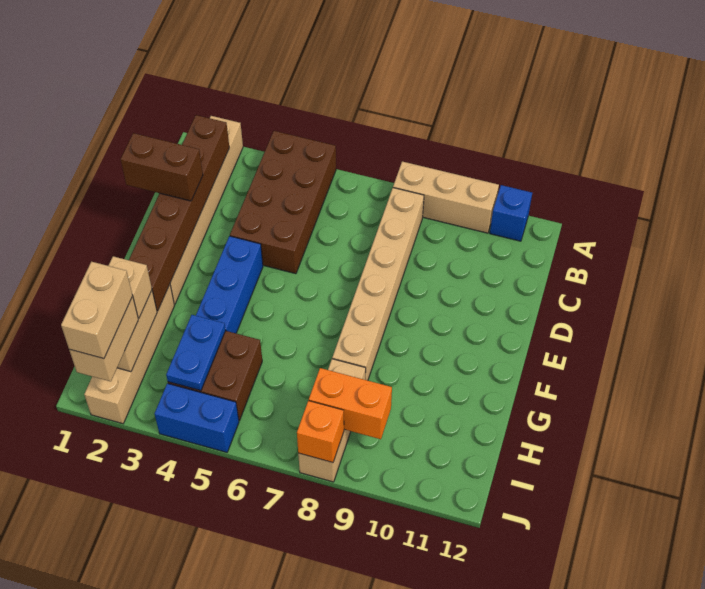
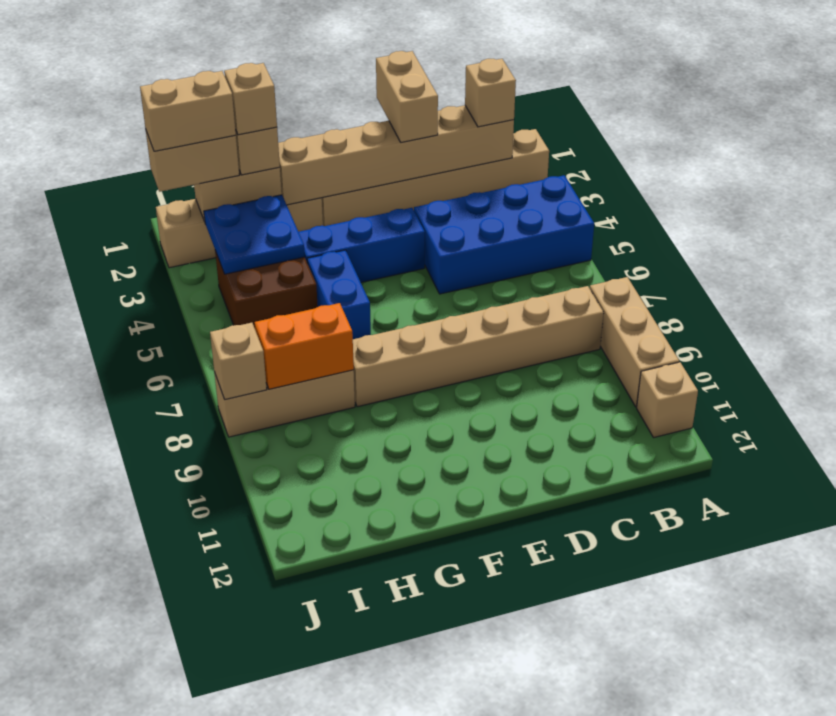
brown 2x4 brick [230,131,336,274] -> blue 2x4 brick [414,175,594,294]
blue 1x1 brick [490,185,532,241] -> tan 1x1 brick [637,362,698,438]
brown 1x6 brick [129,115,229,311] -> tan 1x6 brick [278,105,514,205]
none -> tan 1x1 brick [465,59,516,127]
brown 1x2 brick [120,133,203,201] -> tan 1x2 brick [376,51,438,142]
none -> tan 1x1 brick [224,63,277,135]
blue 1x2 plate [166,315,226,391] -> blue 2x2 plate [204,195,305,274]
orange 1x2 brick [309,368,392,439] -> orange 1x2 brick turned to [255,303,354,389]
blue 1x2 brick [155,383,239,452] -> blue 1x2 brick moved to [307,250,371,339]
orange 1x1 brick [297,401,344,463] -> tan 1x1 brick [210,323,267,399]

